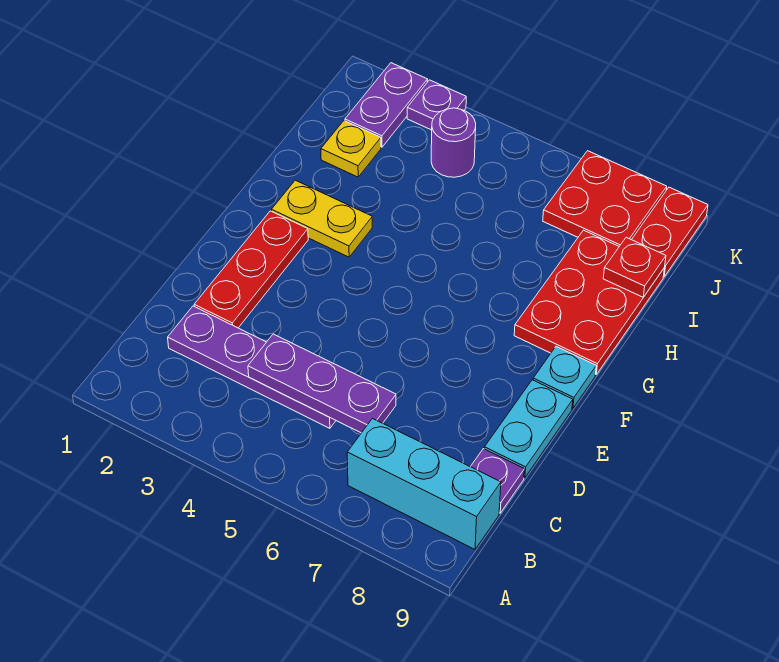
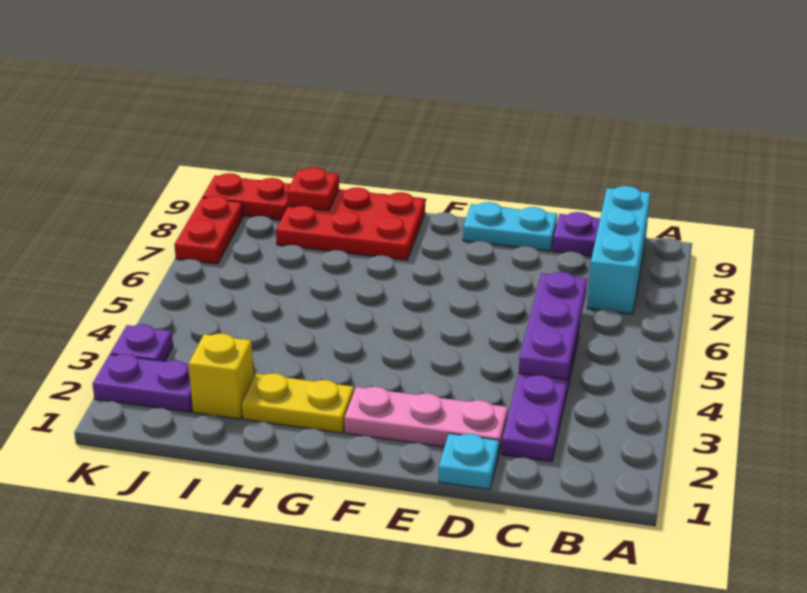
red 1x3 plate [194,211,308,328] -> pink 1x3 plate [344,387,508,452]
cyan 1x1 plate [533,346,596,408] -> cyan 1x1 plate moved to [439,433,499,490]
yellow 1x2 plate [271,180,372,257] -> yellow 1x2 plate turned to [242,373,354,433]
yellow 1x1 plate [321,121,381,177] -> yellow 1x1 brick [189,333,254,419]
purple 1x1 round brick [431,108,476,177] -> none
red 2x2 plate [543,151,667,246] -> red 1x2 plate [174,196,243,264]

